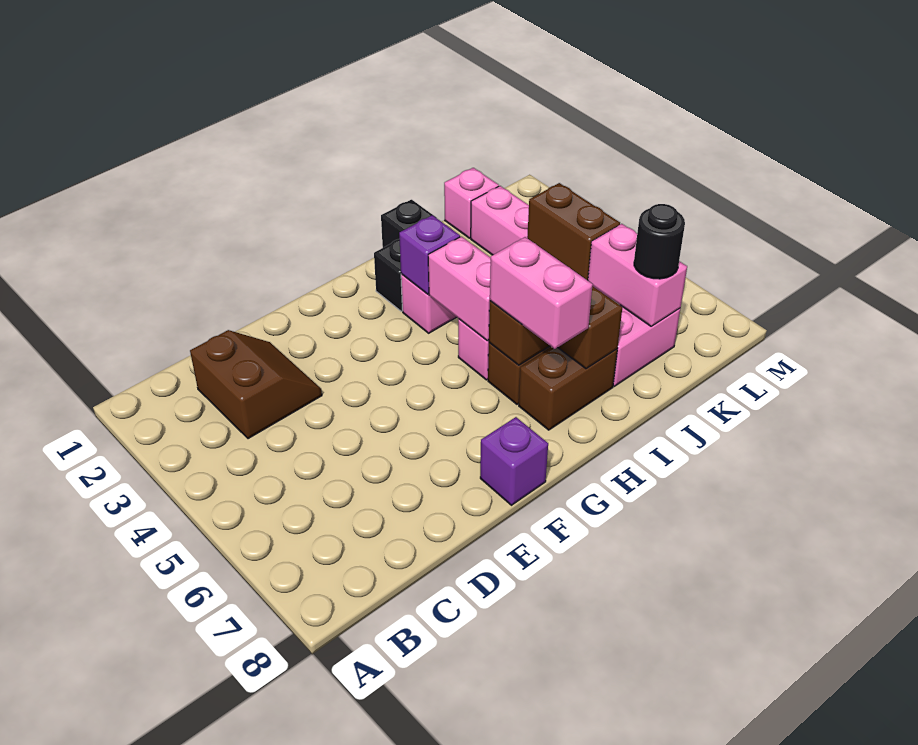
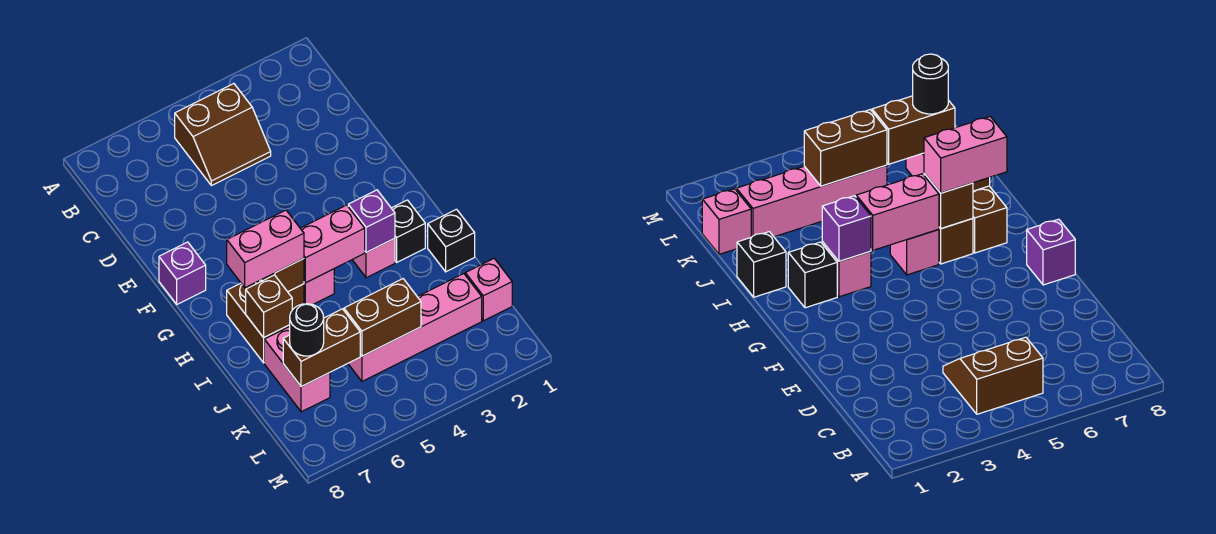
brown 2x2 slope [190,330,322,439] -> brown 2x2 slope moved to [175,84,271,186]
pink 1x2 brick [588,224,687,326] -> brown 1x2 brick [283,309,360,387]

